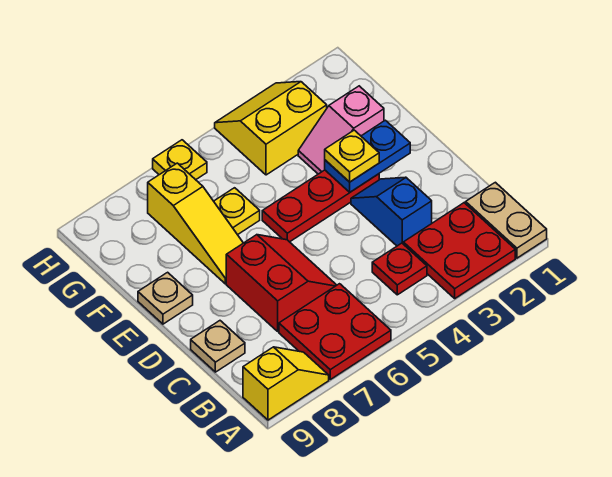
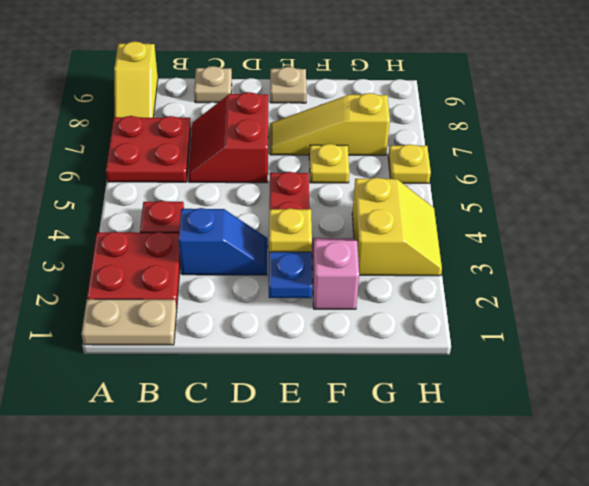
red 2x2 slope [226,235,337,331] -> red 2x2 slope turned to [188,92,268,183]

